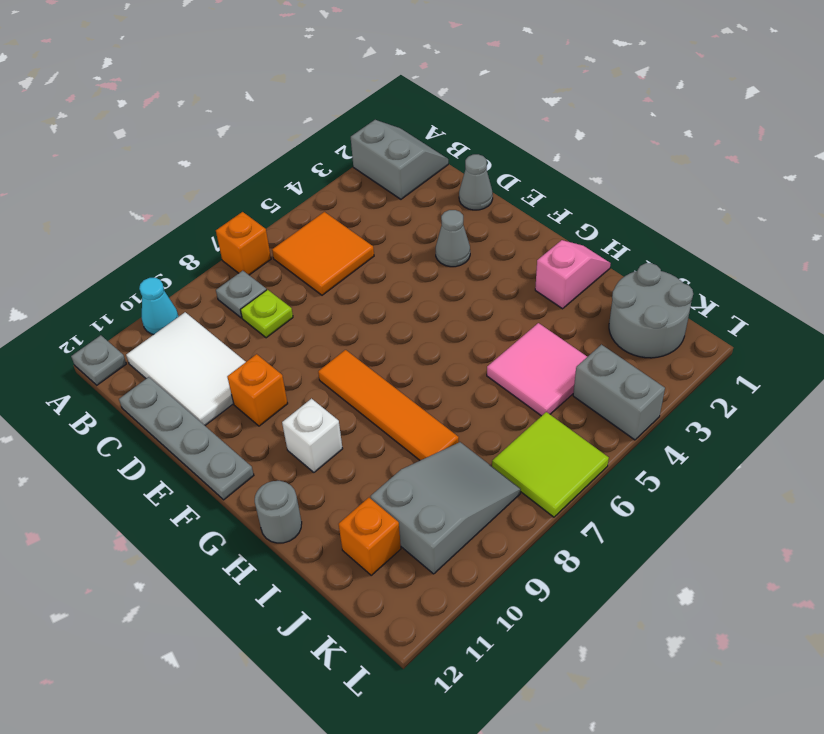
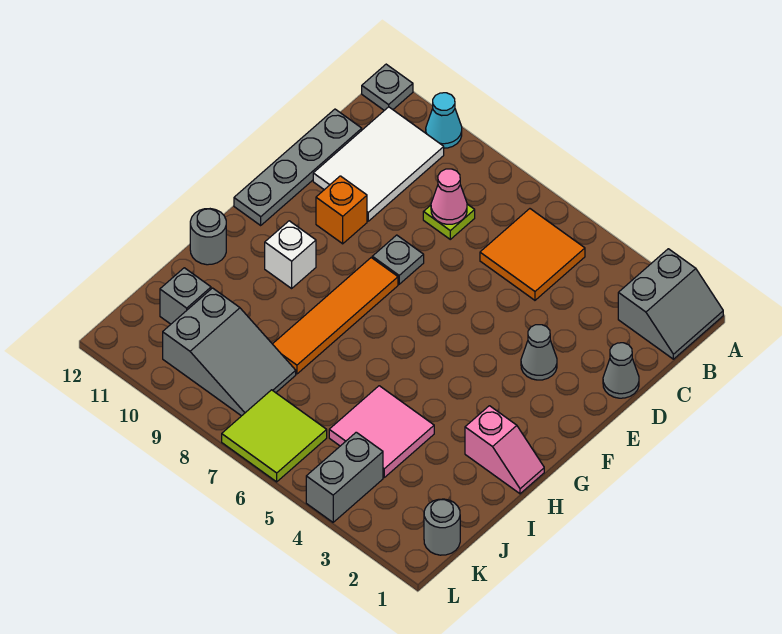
orange 1x1 brick [216,212,271,275] -> none
grey 1x1 plate [216,271,266,318] -> grey 1x1 plate moved to [372,235,424,284]
none -> pink 1x1 cone [431,169,467,224]
grey 2x2 round brick [609,263,693,358] -> grey 1x1 round brick [424,499,460,555]
orange 1x1 brick [339,498,401,575] -> grey 1x1 brick [160,268,211,324]

